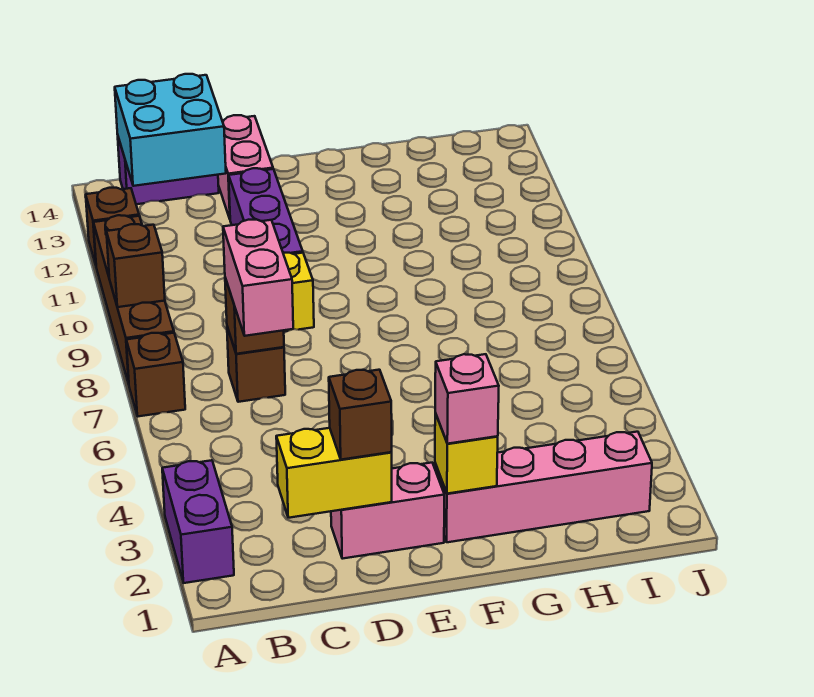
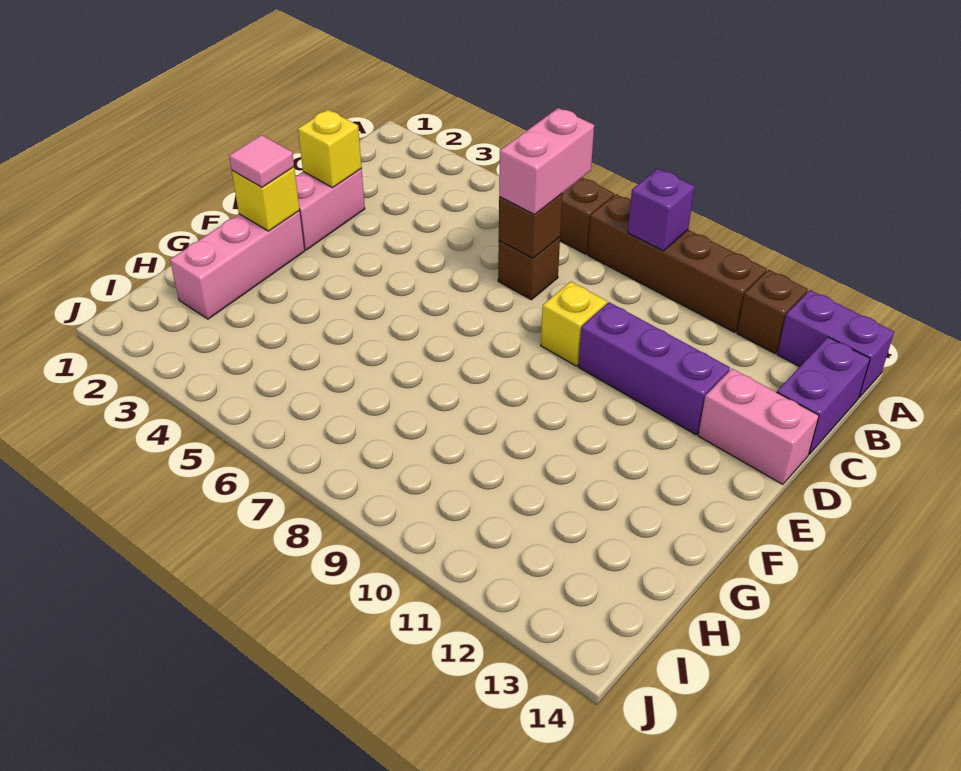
purple 1x2 brick [162,460,234,583] -> purple 1x2 brick moved to [777,290,894,398]
brown 1x1 brick [106,224,165,307] -> purple 1x1 brick [628,169,694,251]
cyan 2x2 brick [115,74,226,186] -> none
yellow 1x2 brick [276,428,392,518] -> yellow 1x1 brick [298,110,362,188]
pink 1x2 brick [223,220,293,336] -> pink 1x2 brick turned to [499,108,594,215]
brown 1x1 brick [329,370,392,460] -> none
pink 1x4 brick [435,432,652,542] -> pink 1x3 brick [170,211,305,319]
pink 1x1 brick [435,354,499,444] -> pink 1x1 tile [229,135,294,187]

